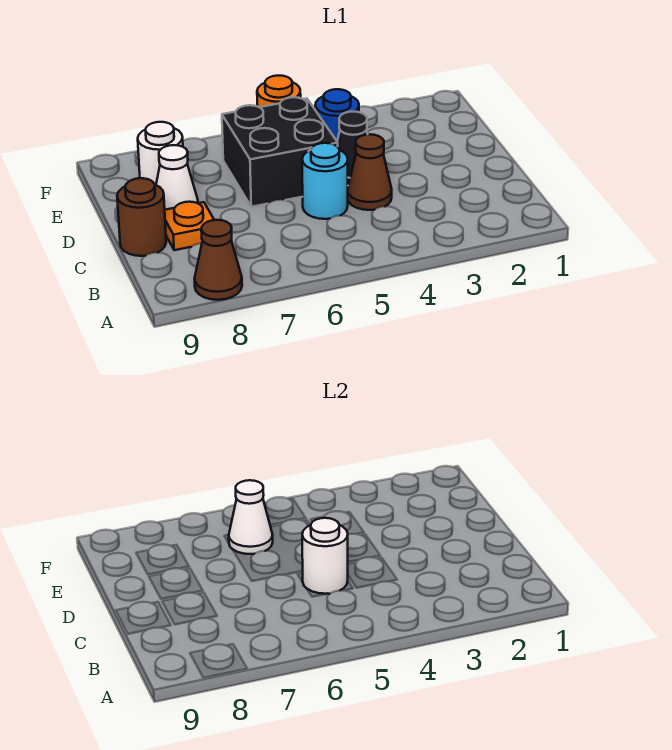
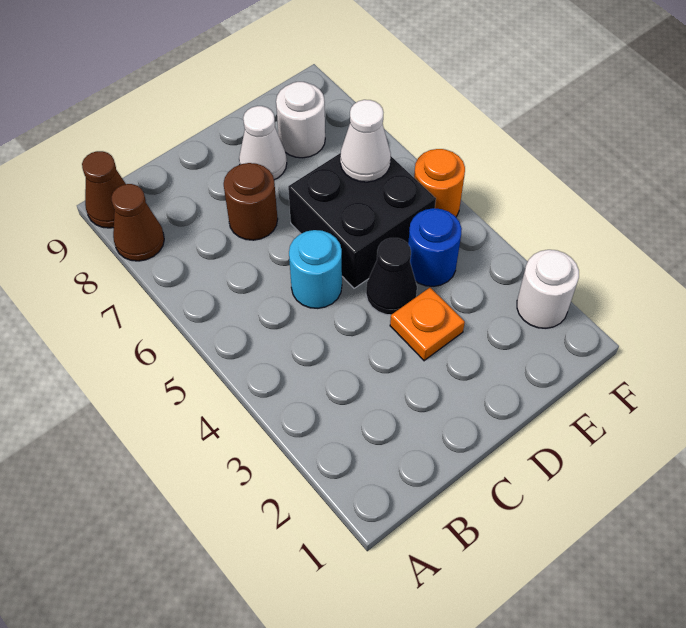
brown 1x1 cone [348,134,392,210] -> brown 1x1 cone moved to [82,151,126,228]
white 1x1 round brick [302,518,348,594] -> white 1x1 round brick moved to [517,250,579,328]
orange 1x1 plate [165,202,214,250] -> orange 1x1 plate moved to [390,288,465,361]
brown 1x1 round brick [117,178,166,256] -> brown 1x1 round brick moved to [224,163,278,240]

